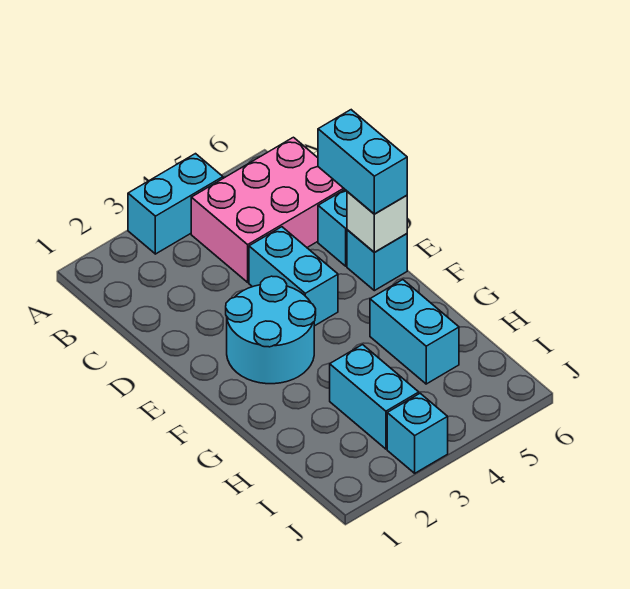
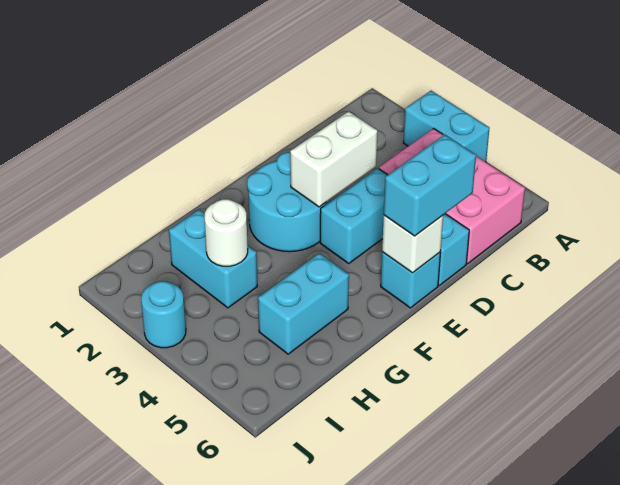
none -> white 1x2 brick [290,111,377,207]
cyan 1x2 brick [330,345,419,449] -> cyan 1x2 brick turned to [169,210,257,308]
none -> white 1x1 round brick [204,199,248,266]
cyan 1x1 brick [387,393,448,473] -> cyan 1x1 round brick [141,281,186,348]

